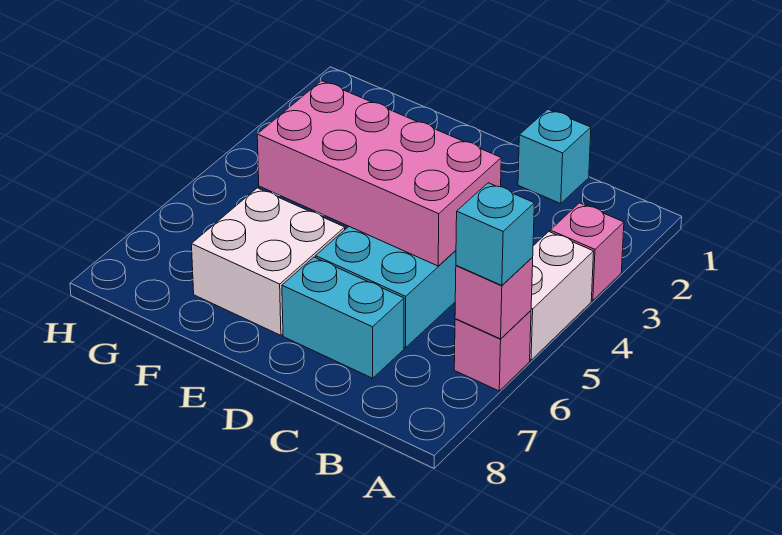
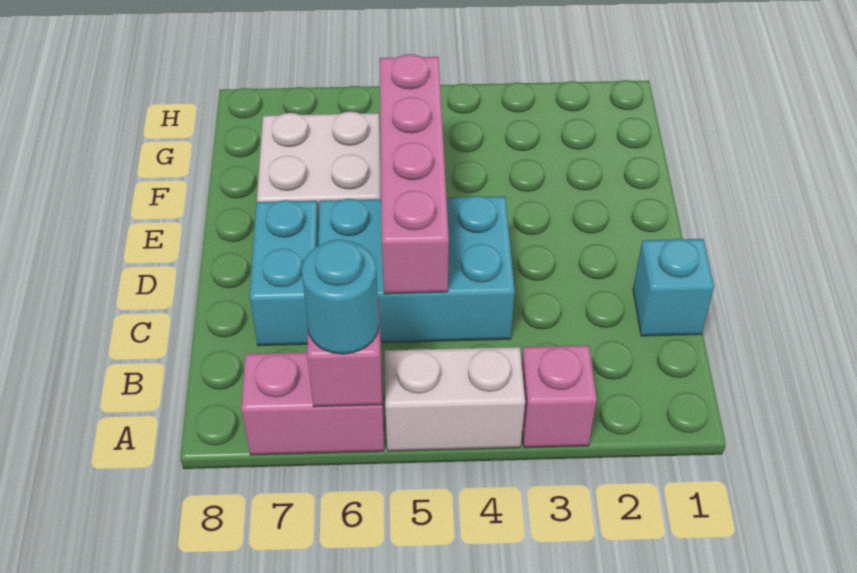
pink 1x1 brick [454,311,531,391] -> pink 1x2 brick [241,352,384,455]
cyan 1x1 brick [456,183,534,285] -> cyan 1x1 round brick [301,239,379,354]
pink 2x4 brick [257,81,501,266] -> pink 1x4 brick [380,54,449,294]

